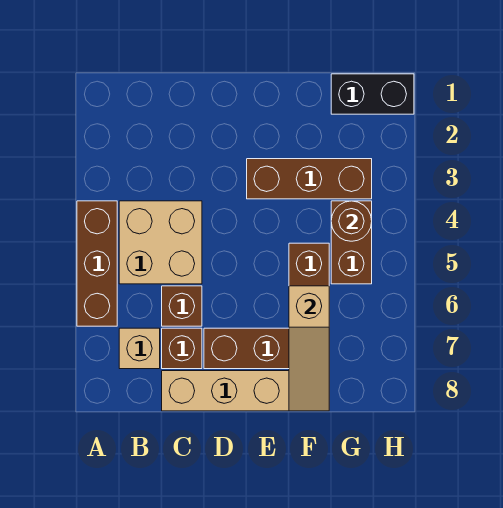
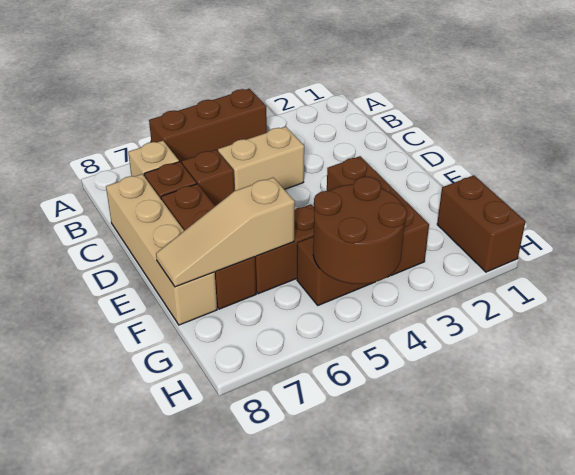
tan 2x2 brick [119,201,202,284] -> tan 1x2 brick [218,127,304,191]
black 1x2 brick [331,74,414,114] -> brown 1x2 brick [437,175,525,272]
brown 1x1 round brick [331,201,372,241] -> brown 2x2 round brick [313,177,407,284]

